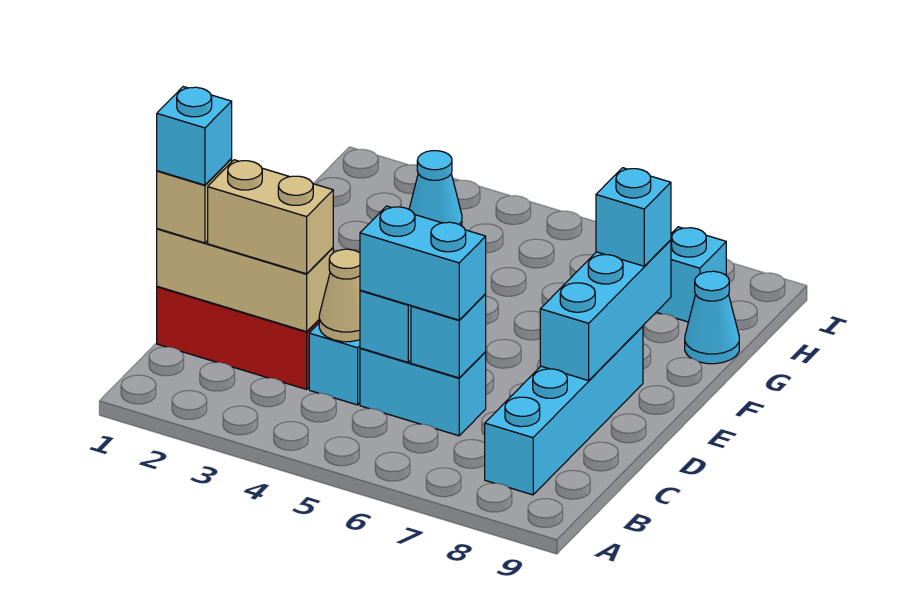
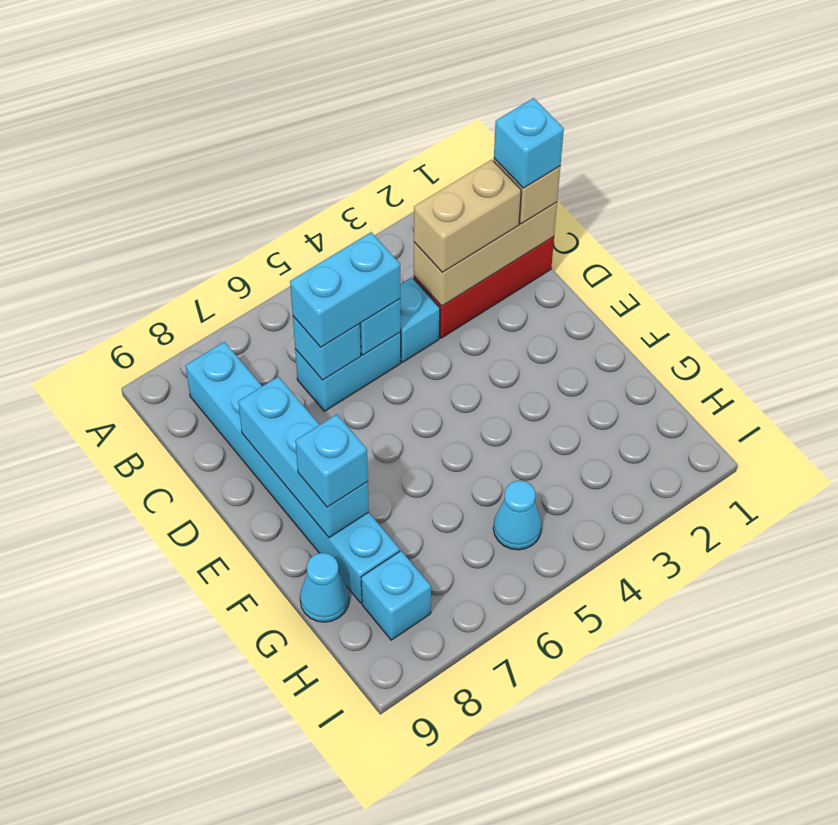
cyan 1x4 brick [485,326,643,495] -> cyan 1x6 brick [186,342,400,603]
tan 1x1 cone [319,249,360,342] -> none
cyan 1x1 cone [409,151,462,226] -> cyan 1x1 cone moved to [493,481,542,550]

